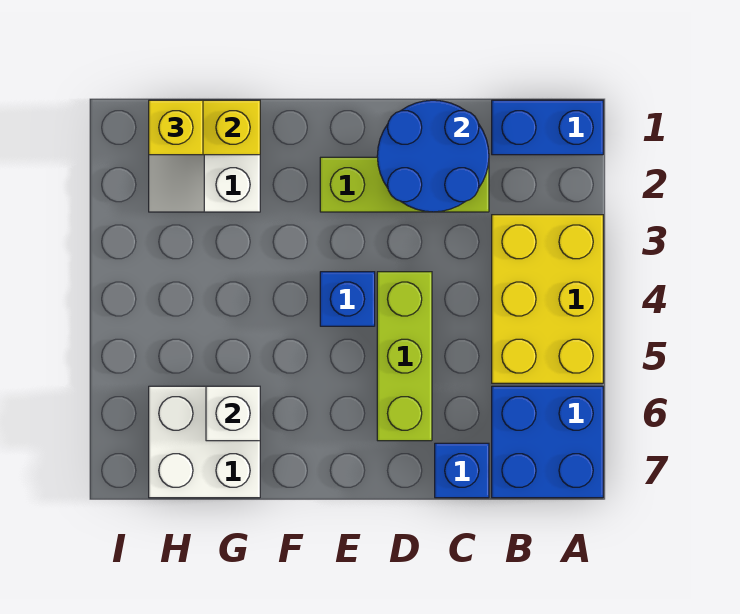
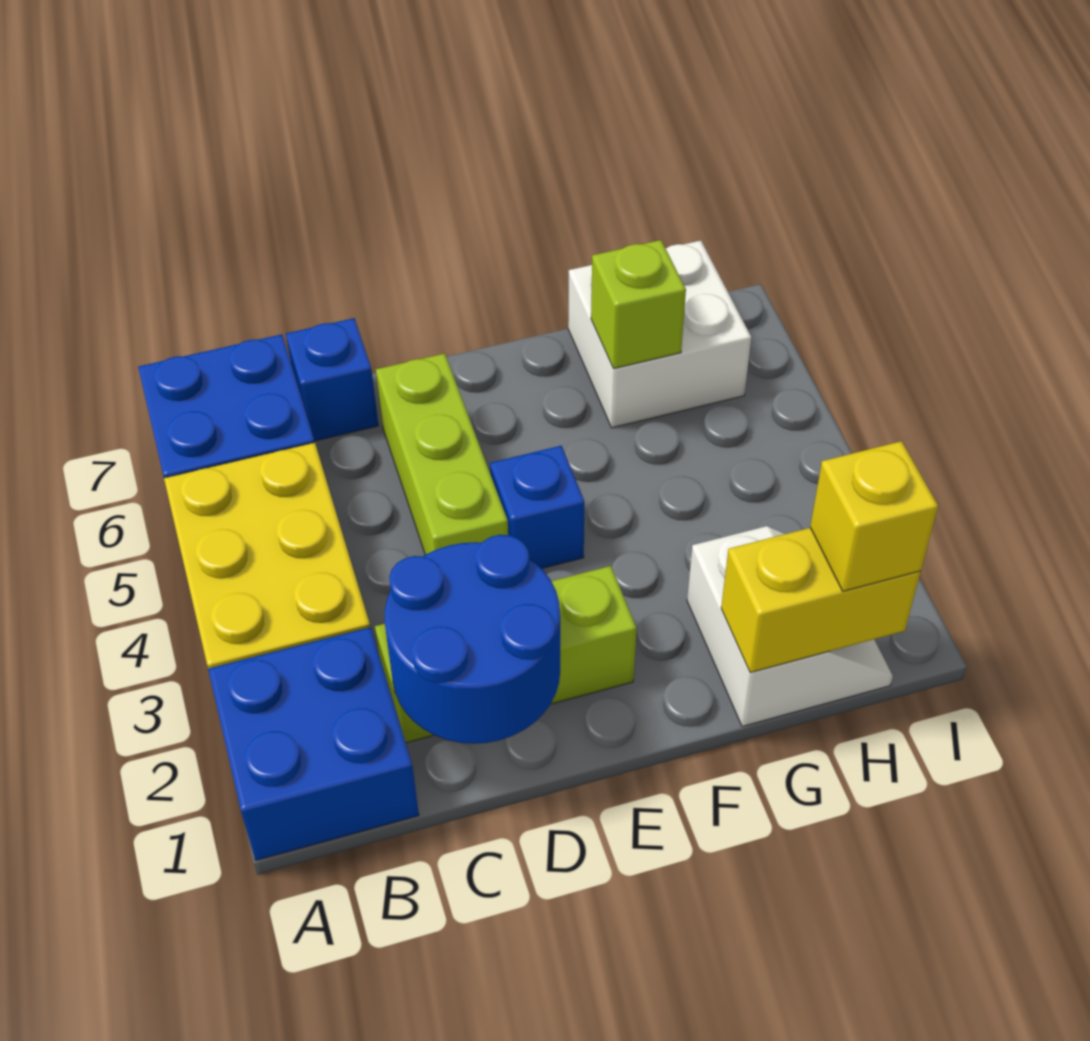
blue 1x2 brick [492,100,603,155] -> blue 2x2 brick [208,627,419,860]
white 1x1 brick [206,386,260,441] -> lime 1x1 brick [591,240,686,369]

